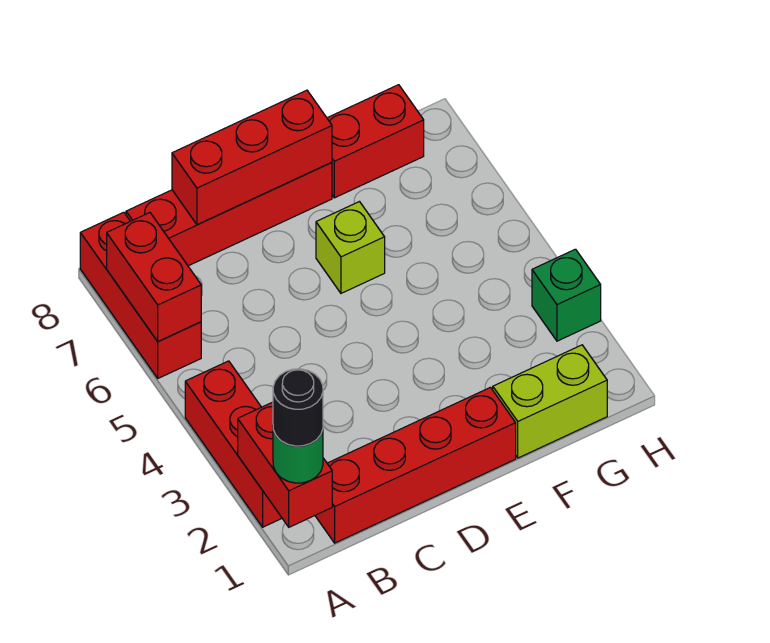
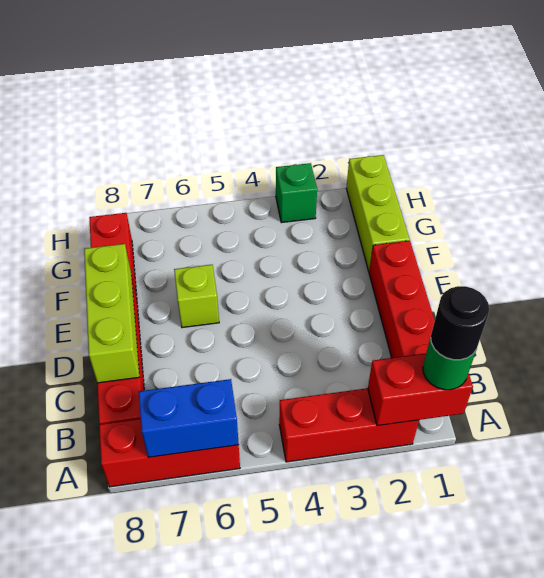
red 1x2 brick [107,213,201,342] -> blue 1x2 brick [139,379,239,457]
red 1x3 brick [172,90,332,225] -> lime 1x3 brick [84,244,139,383]
lime 1x2 brick [493,345,607,458] -> lime 1x3 brick [346,155,410,271]

